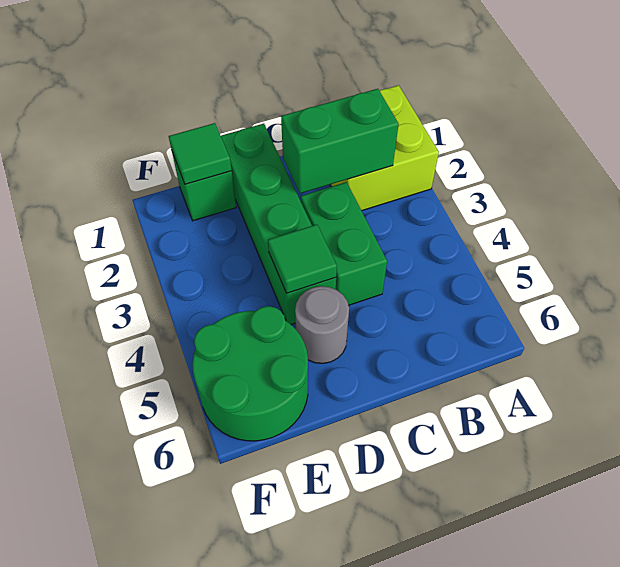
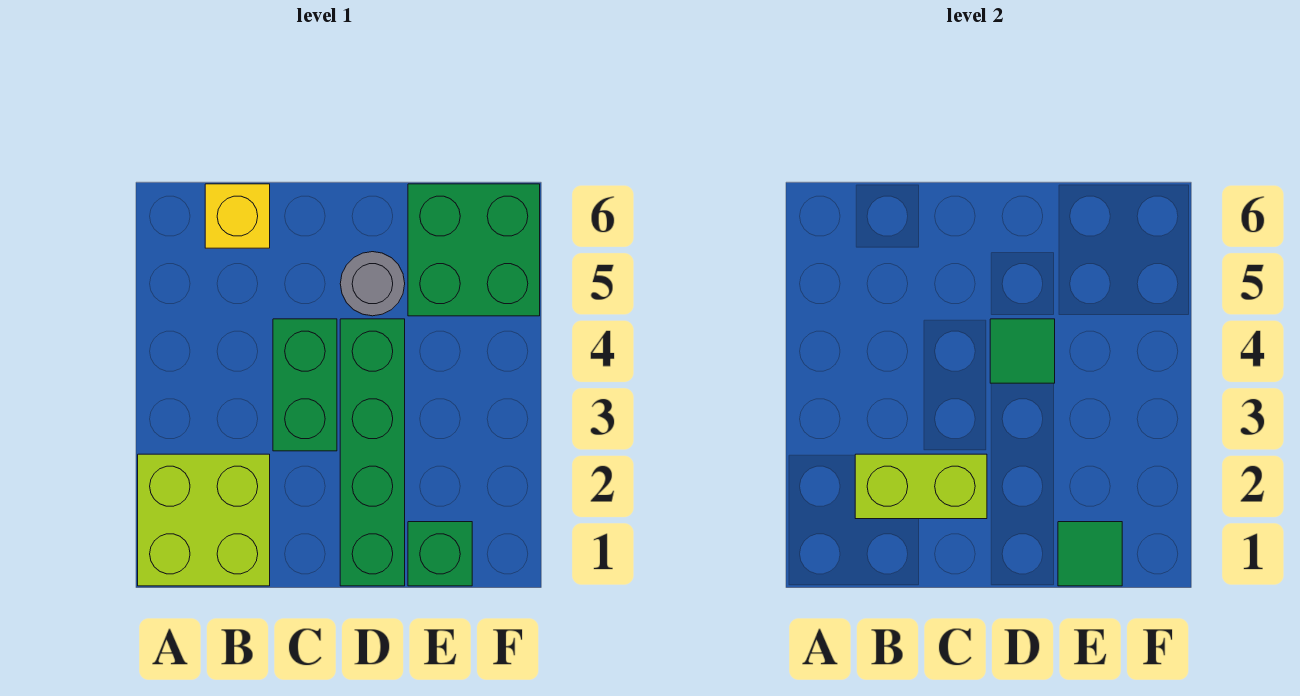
green 1x2 brick [281,89,399,193] -> lime 1x2 brick [855,454,987,519]
none -> yellow 1x1 brick [205,184,270,248]
green 2x2 round brick [192,306,308,441] -> green 2x2 brick [408,184,540,316]

